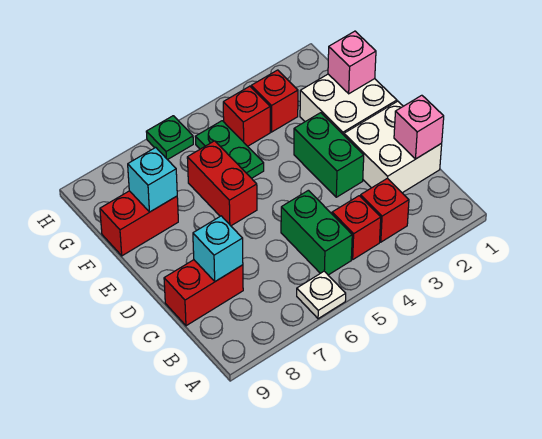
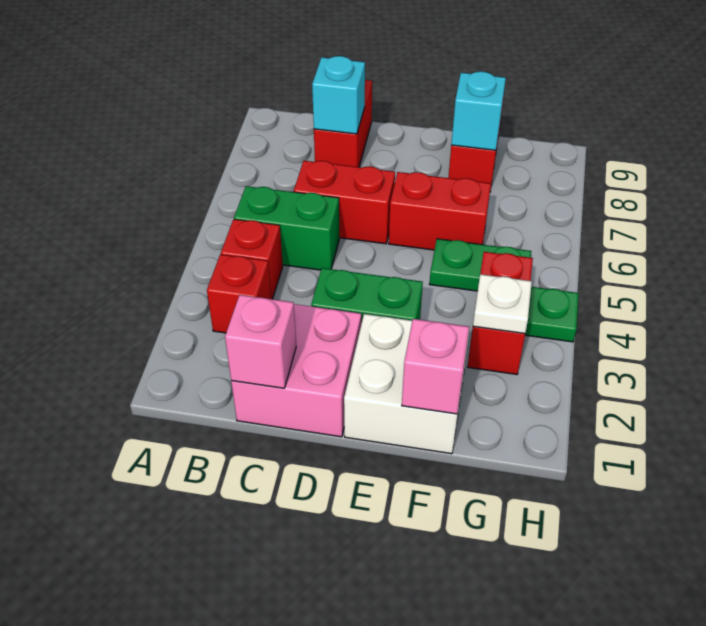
white 1x1 plate [297,271,346,319] -> white 1x1 plate moved to [473,274,532,334]
white 2x2 brick [344,101,442,193] -> pink 2x2 brick [231,304,361,437]
none -> red 1x2 brick [294,161,395,244]
green 1x1 plate [146,116,193,160] -> green 1x1 plate moved to [525,287,579,342]

